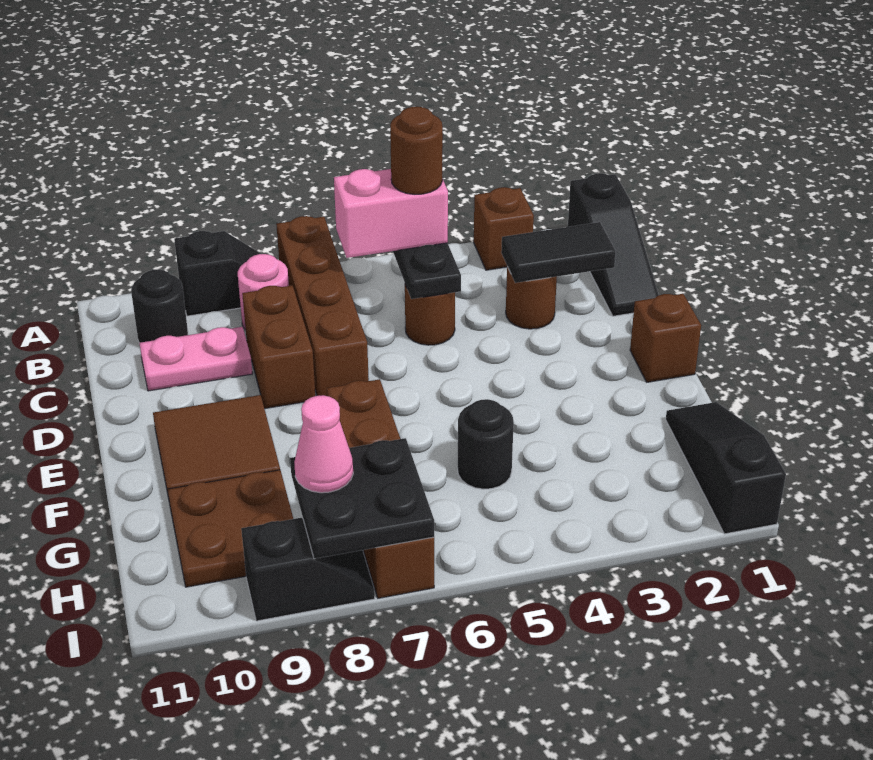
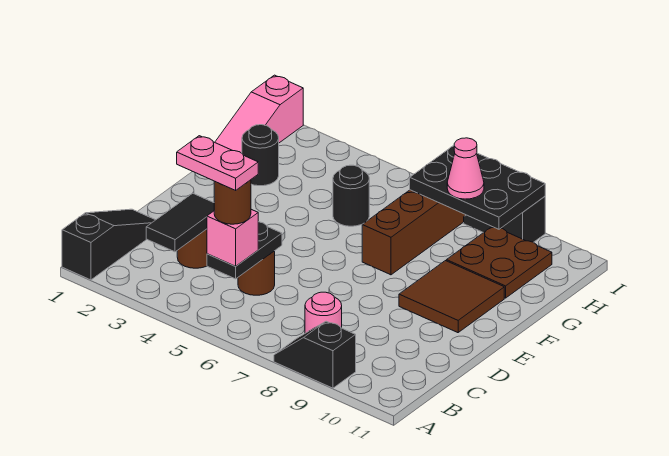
brown 1x1 brick [474,187,534,270] -> none
brown 1x4 brick [276,216,369,396] -> none
pink 1x2 brick [334,169,448,258] -> pink 1x1 brick [207,209,258,266]
black 1x1 round brick [131,270,188,343] -> black 1x1 round brick moved to [242,125,279,186]
black 1x2 tile [501,222,616,283] -> black 1x2 tile turned to [146,193,214,252]
brown 1x2 brick [242,285,315,409] -> none
pink 1x2 plate [139,327,253,391] -> pink 1x2 plate moved to [177,136,258,190]
brown 1x1 brick [630,294,701,382] -> none
black 1x3 slope [666,402,786,534] -> pink 1x3 slope [215,75,303,153]
black 2x2 plate [290,438,434,559] -> black 2x3 plate [410,146,545,229]

